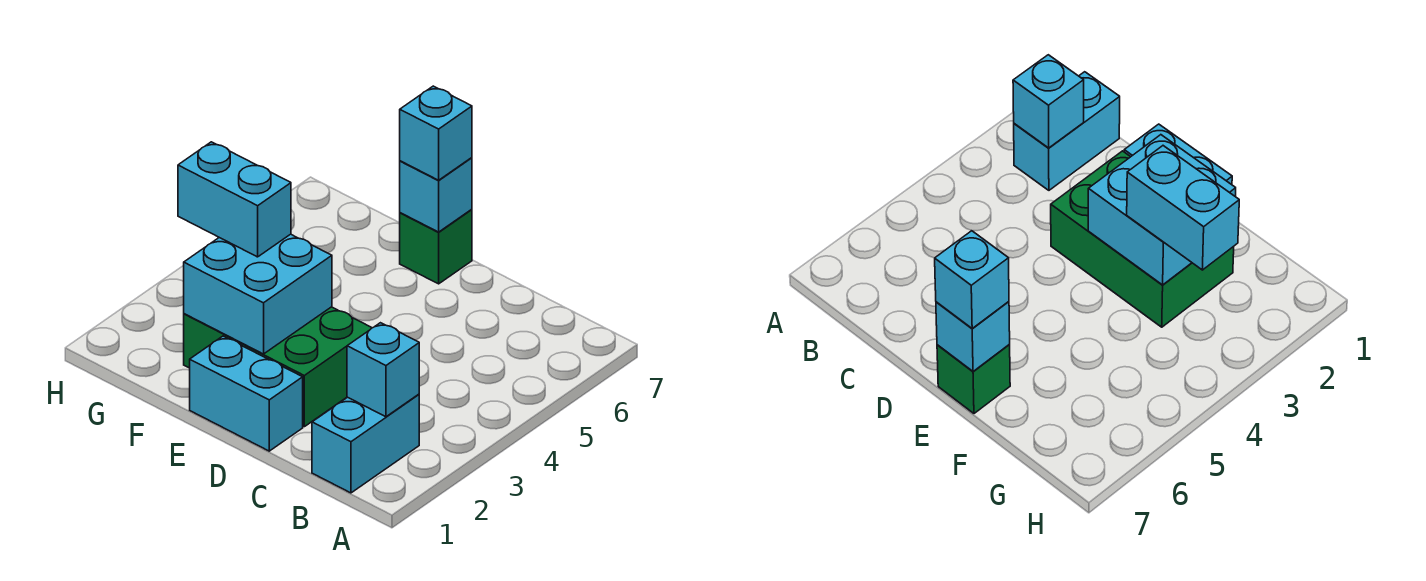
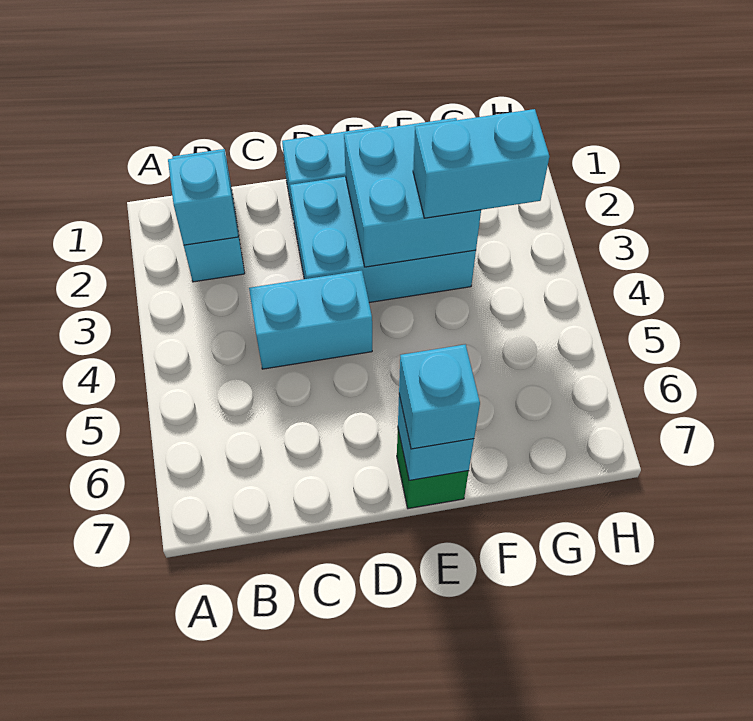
none -> cyan 1x2 brick [249,270,372,369]
green 2x3 brick [184,307,372,427] -> cyan 2x3 brick [290,177,476,303]

